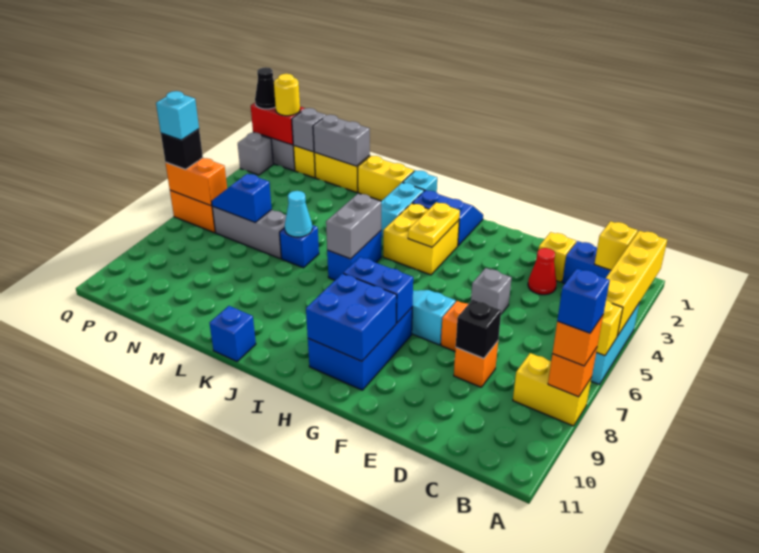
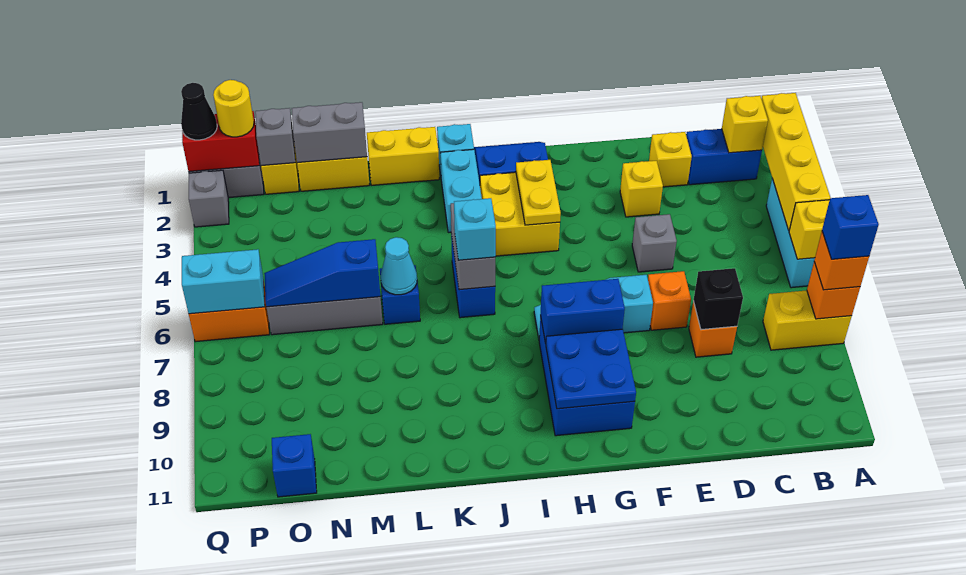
red 1x1 cone [528,248,557,295] -> none
none -> yellow 1x1 brick [620,161,663,217]
blue 2x2 brick [306,273,397,361] -> blue 2x2 plate [546,329,636,409]
blue 1x1 brick [210,306,256,362] -> blue 1x1 brick moved to [272,434,317,497]
blue 1x2 slope [212,174,272,223] -> blue 1x3 slope [264,239,380,307]
orange 1x2 brick [166,158,227,206] -> cyan 1x2 brick [182,249,265,314]
black 1x1 brick [161,129,203,169] -> none
cyan 1x1 brick [156,91,199,140] -> cyan 1x1 brick moved to [454,198,496,260]

